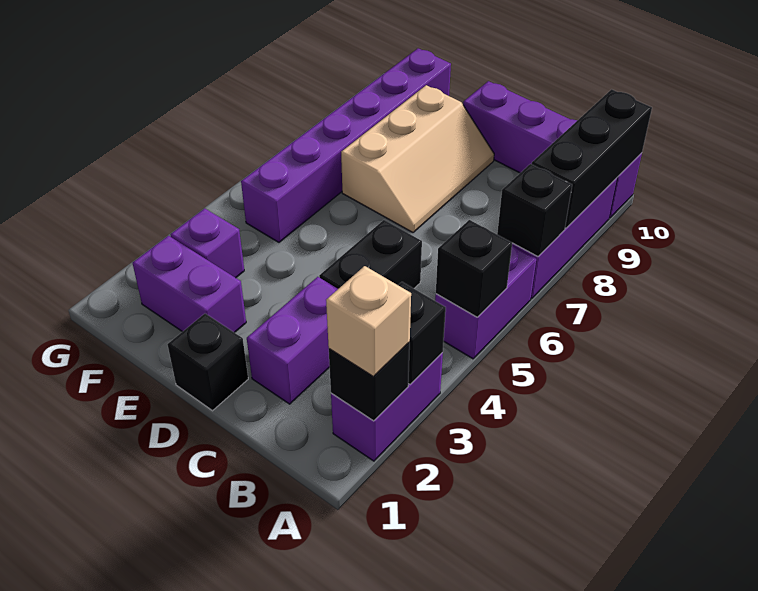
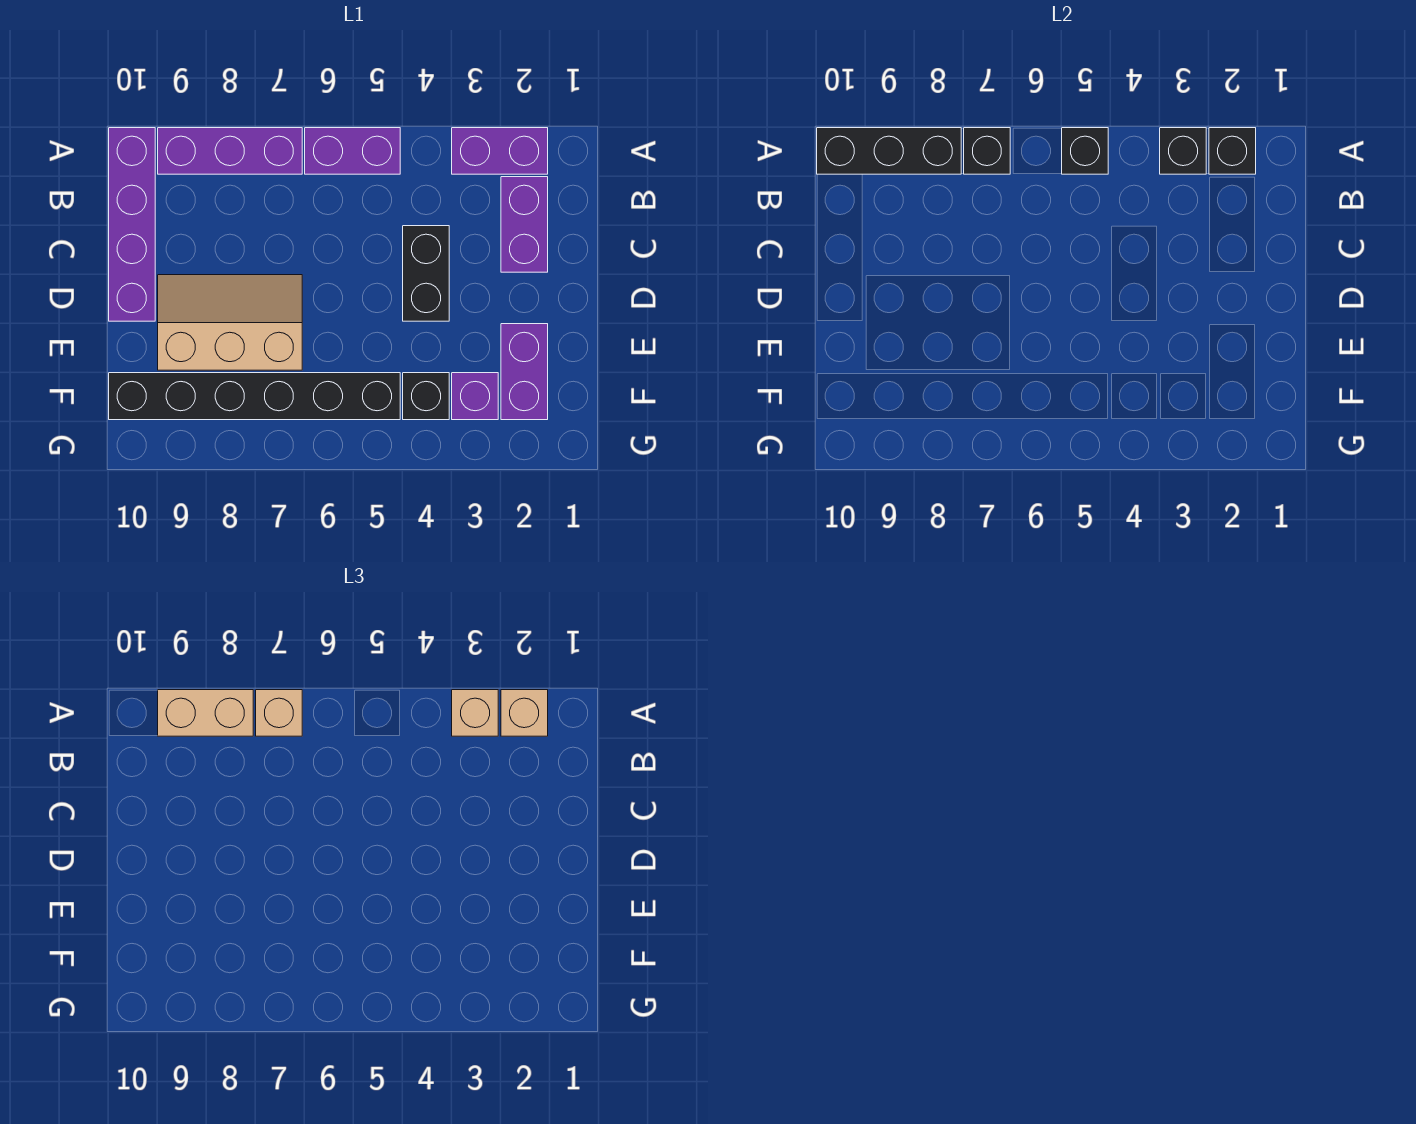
none -> tan 1x1 brick [452,690,498,736]
none -> tan 1x1 brick [256,690,302,736]
none -> tan 1x2 brick [158,690,253,736]
purple 1x2 brick [247,277,338,404] -> purple 1x2 brick turned to [501,177,548,272]
black 1x2 brick [319,220,422,289] -> black 1x2 brick turned to [403,226,449,321]
black 1x1 brick [168,313,248,411] -> black 1x1 brick moved to [403,373,449,420]
purple 1x6 brick [241,48,451,242] -> black 1x6 brick [109,373,400,420]

